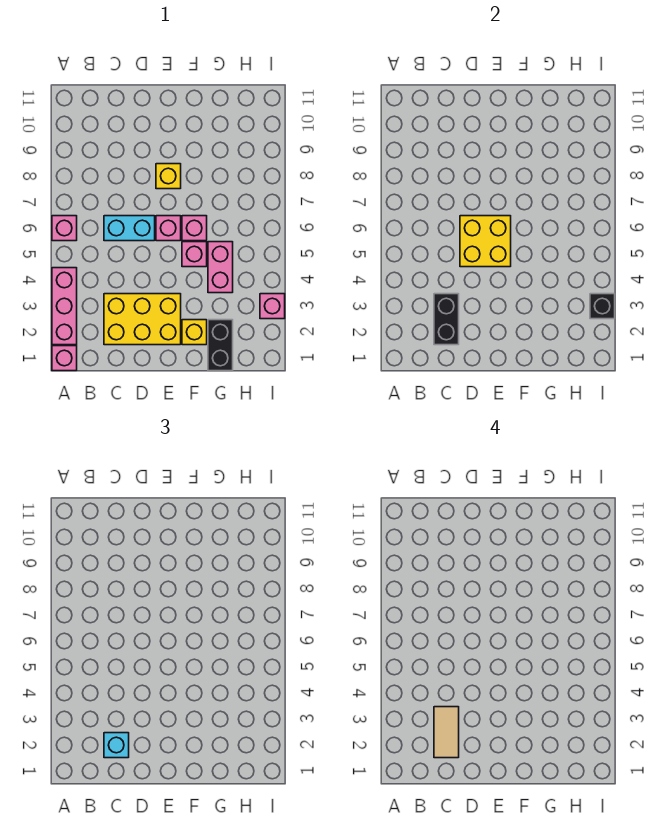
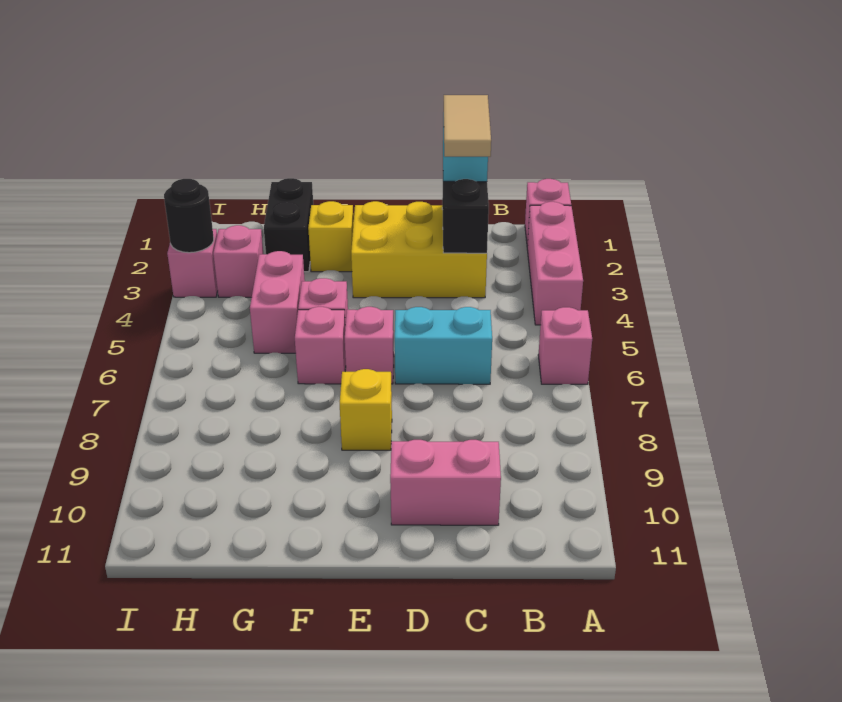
none -> pink 1x2 brick [390,440,501,525]
yellow 2x2 brick [460,216,511,267] -> none
none -> pink 1x1 brick [213,225,263,297]
black 1x1 brick [590,294,615,319] -> black 1x1 round brick [164,179,214,253]

